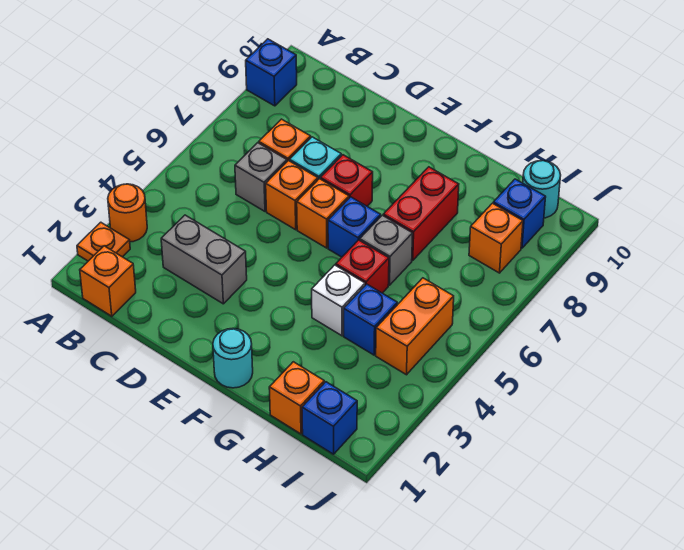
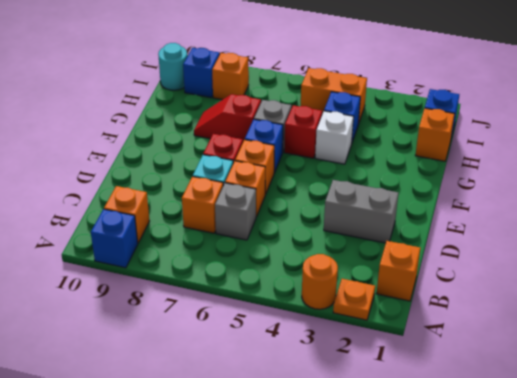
none -> orange 1x1 brick [104,186,149,243]
grey 1x2 brick [161,215,247,304] -> grey 1x2 brick turned to [324,180,398,243]
cyan 1x1 round brick [213,328,253,388] -> none
red 1x2 brick [383,167,459,261] -> red 1x2 slope [194,94,261,141]

